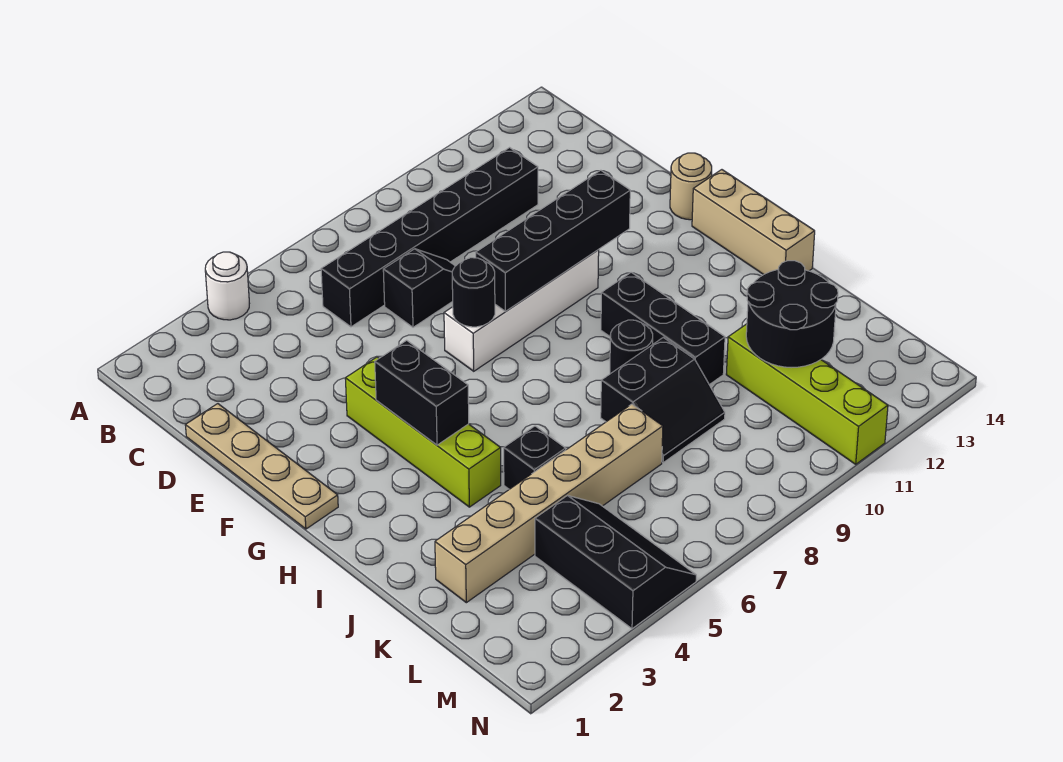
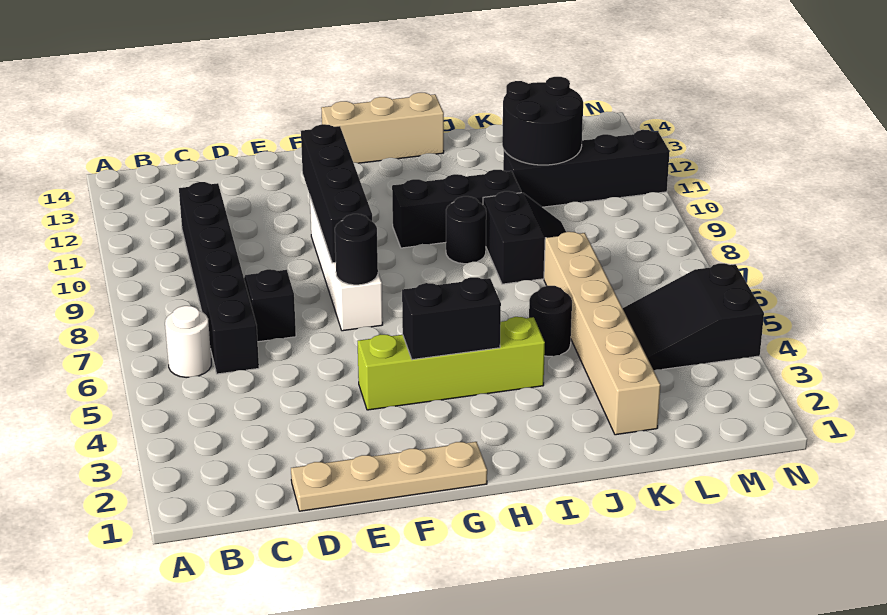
white 1x1 round brick [205,252,249,320] -> white 1x1 round brick moved to [165,306,211,378]
tan 1x1 round brick [670,153,712,220] -> none
black 1x1 brick [504,426,566,489] -> black 1x1 round brick [529,286,572,356]
lime 1x4 brick [726,324,888,464] -> black 1x4 brick [503,130,670,207]
black 2x3 slope [535,495,696,629] -> black 2x3 slope turned to [623,263,764,370]

